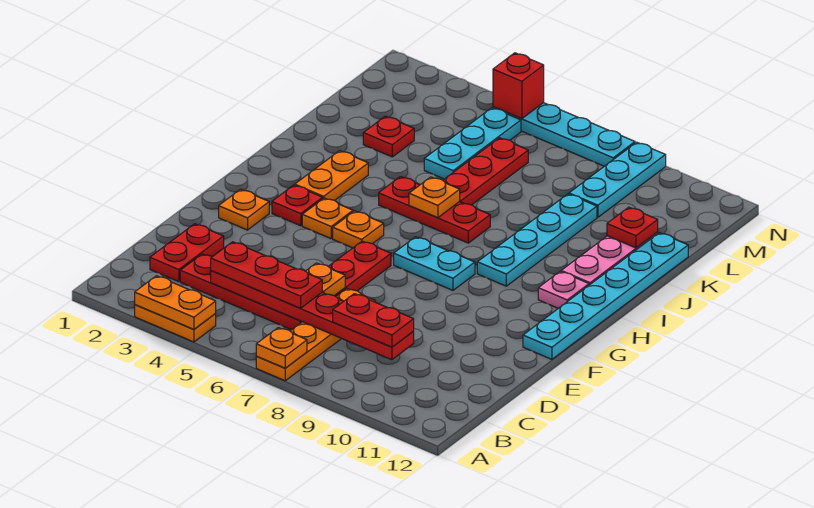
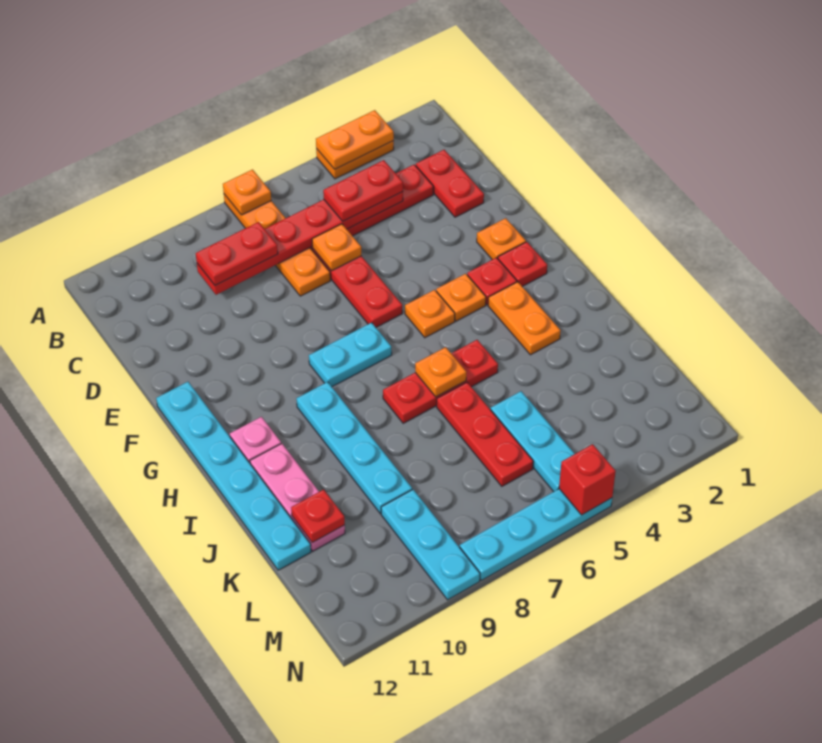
red 1x3 plate [211,242,322,308] -> red 1x2 plate [323,160,403,221]
red 1x1 plate [363,116,414,157] -> red 1x1 plate moved to [498,242,547,286]

